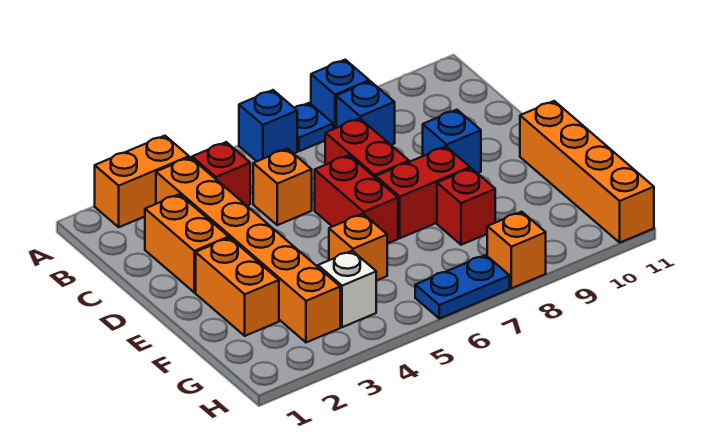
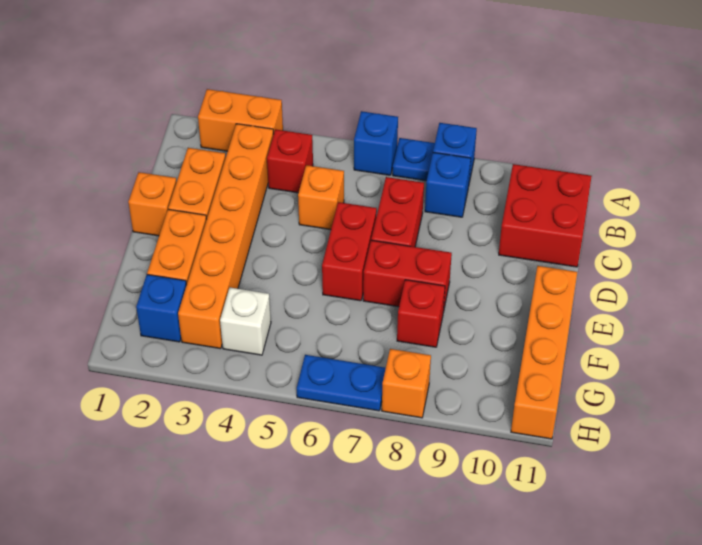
none -> red 2x2 brick [499,164,592,267]
blue 1x1 brick [423,110,481,173] -> blue 1x1 brick moved to [136,275,187,342]
orange 1x1 brick [329,214,387,281] -> orange 1x1 brick moved to [128,172,177,236]

